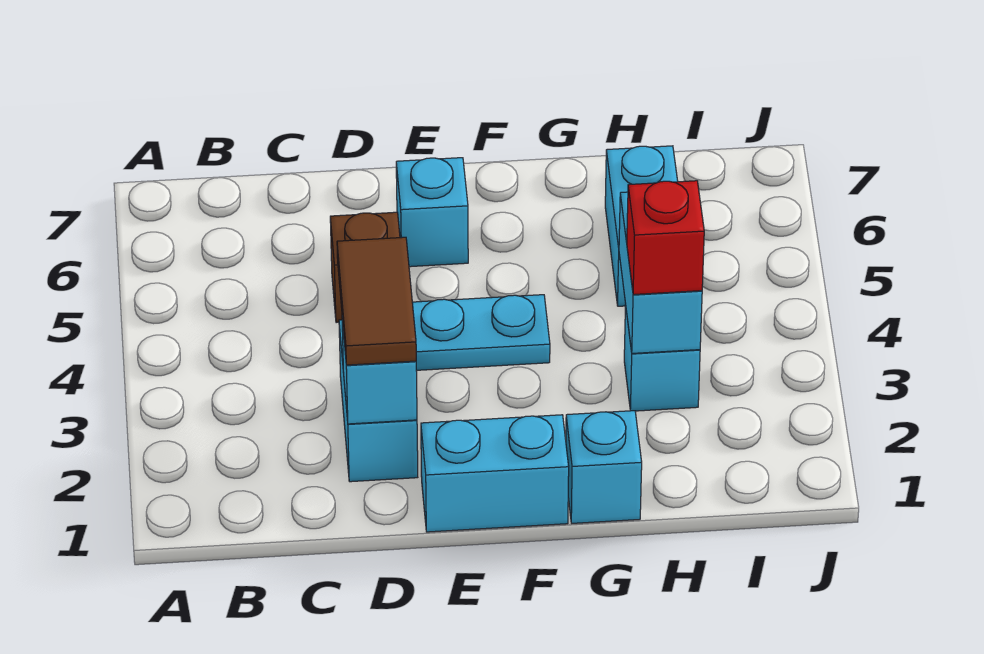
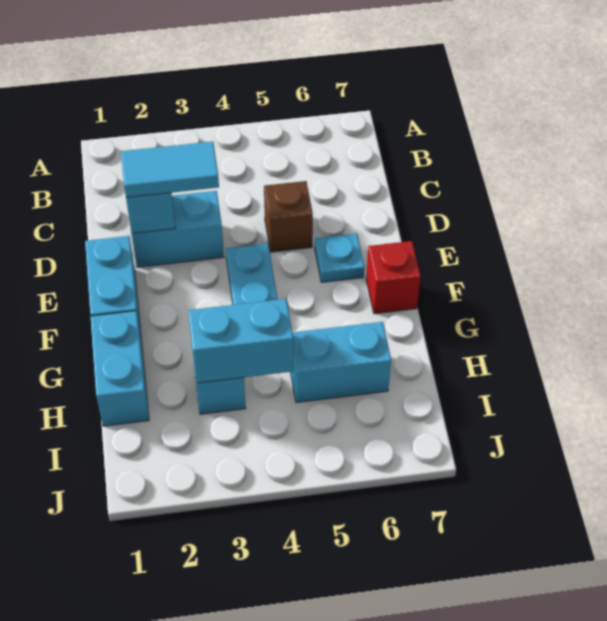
brown 1x2 tile [337,237,416,365] -> cyan 1x2 tile [121,142,219,197]
cyan 1x1 brick [396,158,468,267] -> cyan 1x1 plate [315,233,364,282]
cyan 1x1 brick [566,411,642,523] -> cyan 1x2 brick [91,311,149,426]
red 1x1 brick [627,181,704,295] -> red 1x1 brick moved to [366,241,421,314]

